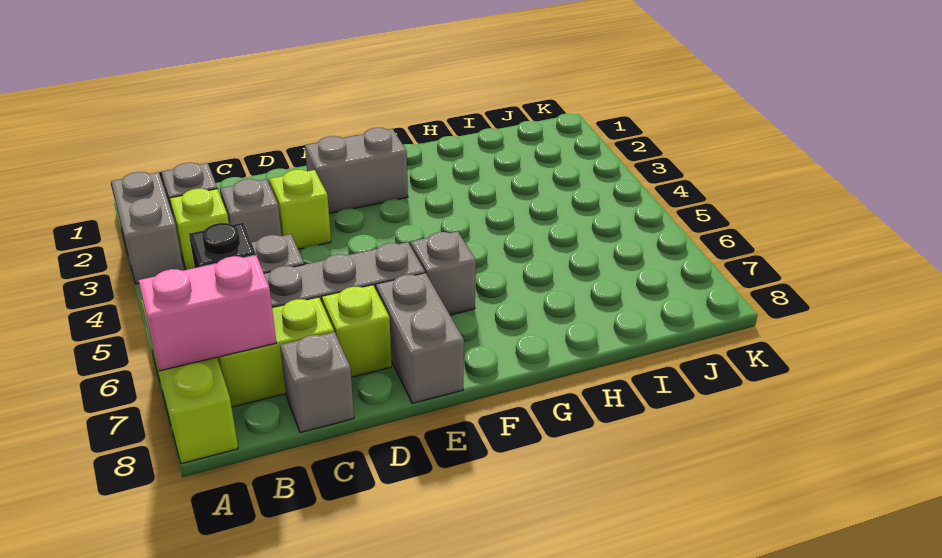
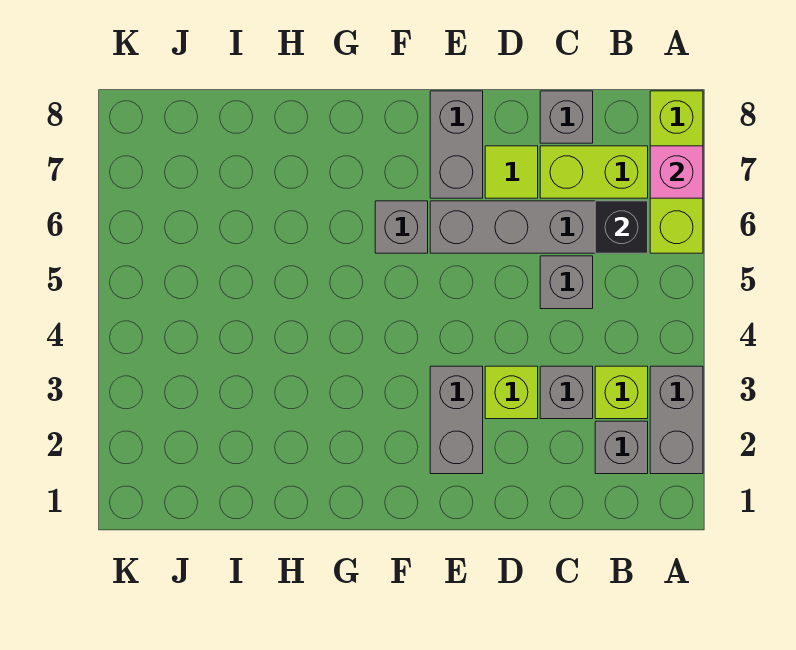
pink 1x2 brick [138,255,276,371] -> pink 1x1 brick [650,146,703,198]
lime 1x1 brick [322,285,392,377] -> lime 1x1 tile [485,146,538,198]
grey 1x2 brick [305,128,408,214] -> grey 1x2 brick turned to [430,366,483,474]

